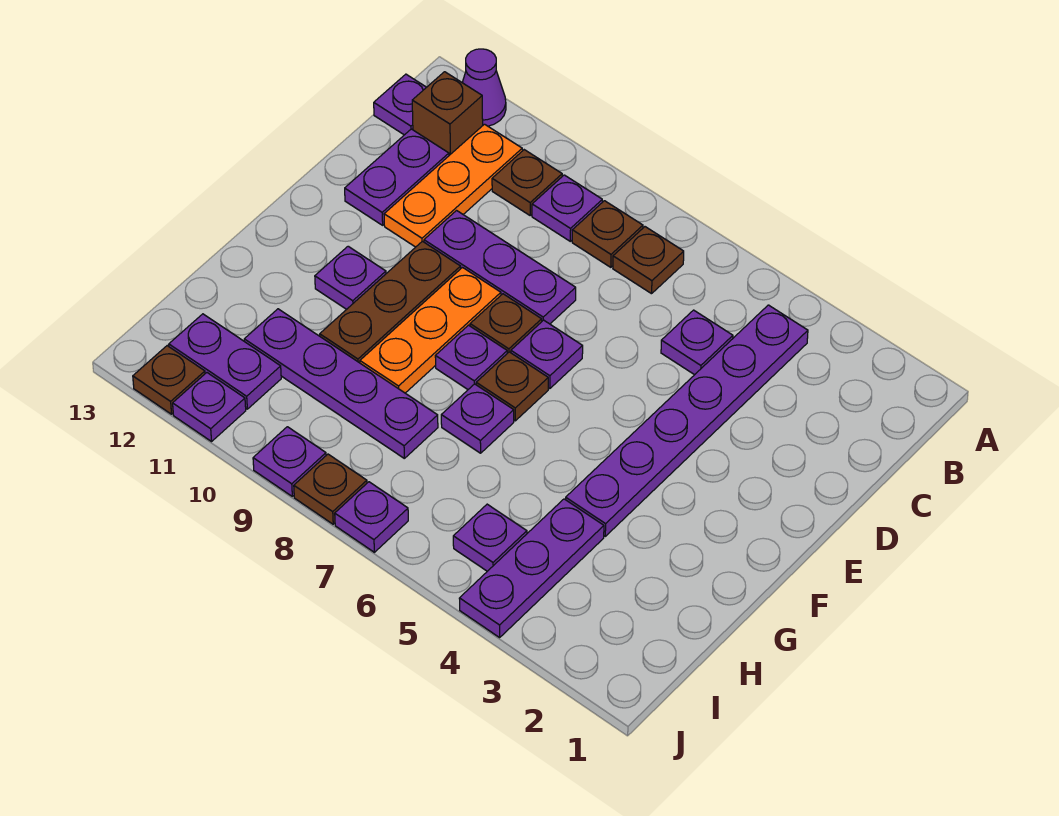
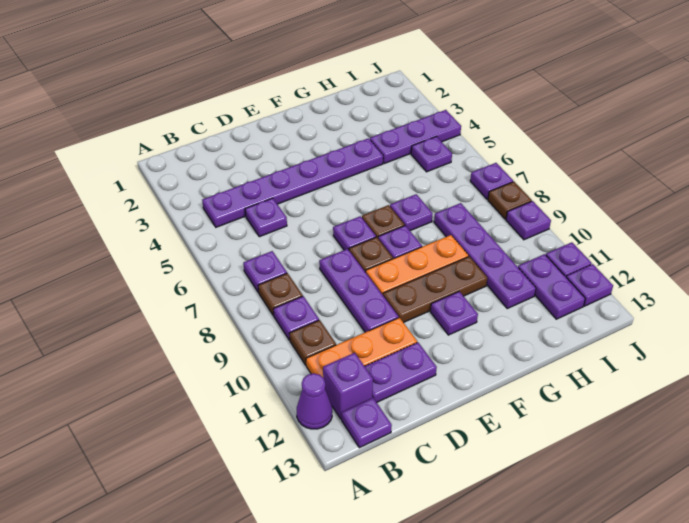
brown 1x1 plate [613,227,684,294] -> purple 1x1 plate [243,251,287,292]
brown 1x1 brick [412,72,483,155] -> purple 1x1 brick [323,353,373,419]
brown 1x1 plate [133,346,205,414] -> purple 1x1 plate [566,264,613,306]

